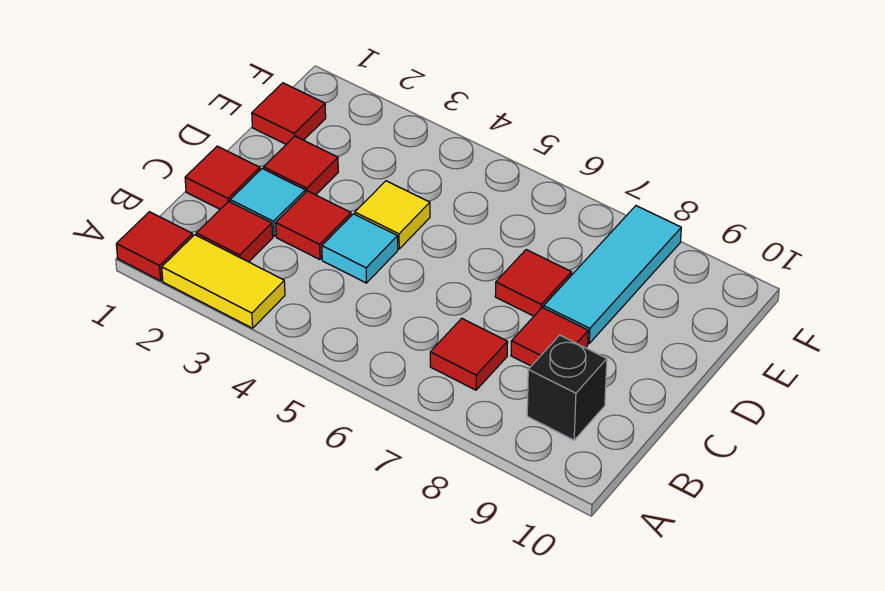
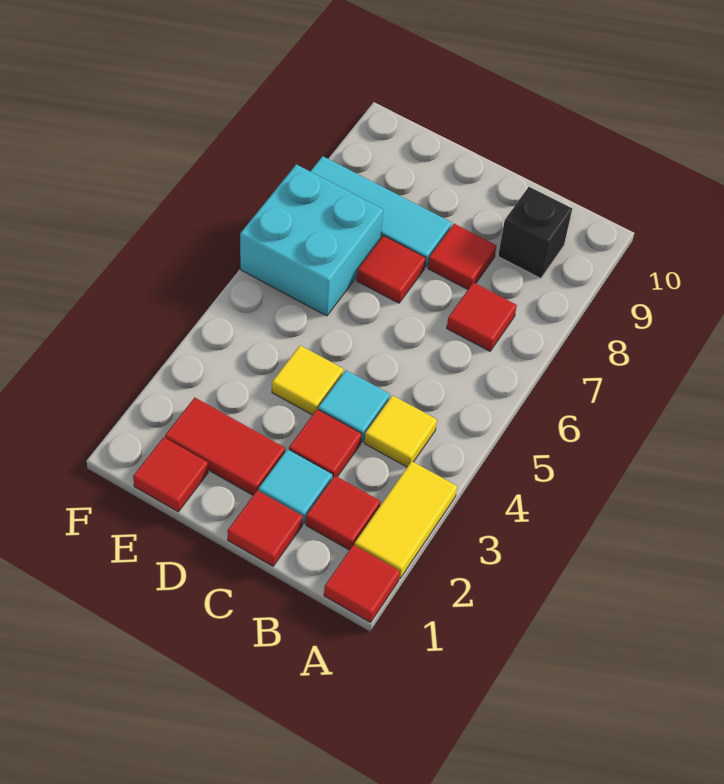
none -> yellow 1x1 tile [364,395,437,467]
red 1x1 tile [264,136,338,195] -> red 1x2 tile [165,398,285,495]
none -> cyan 2x2 brick [240,164,383,316]

